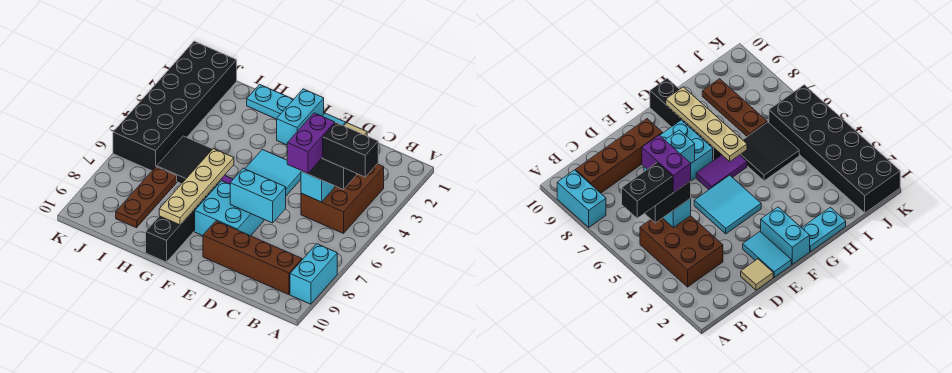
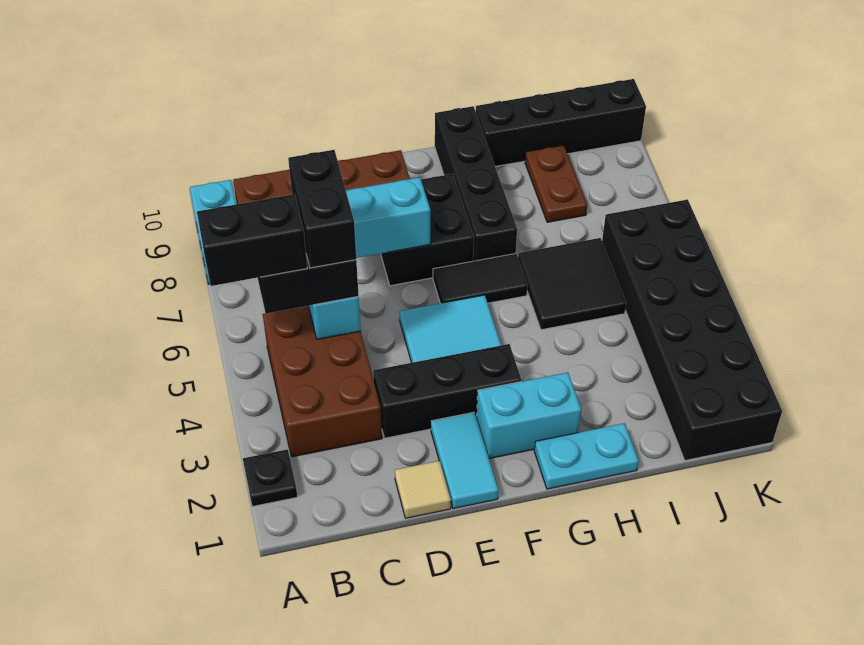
none -> black 1x1 plate [243,449,298,507]
purple 1x2 brick [287,113,335,173] -> black 1x2 brick [288,150,356,268]
none -> black 1x3 brick [373,344,521,438]
cyan 2x2 brick [195,181,264,236] -> black 2x2 brick [381,174,474,286]
cyan 1x2 brick [277,89,324,145] -> cyan 1x2 brick turned to [477,373,581,458]
purple 1x2 tile [696,155,747,189] -> black 1x2 tile [433,254,527,303]
tan 1x4 plate [159,149,234,225] -> none
none -> black 1x4 brick [476,79,646,166]
brown 1x3 plate [116,167,177,228] -> brown 1x2 plate [525,145,587,222]

